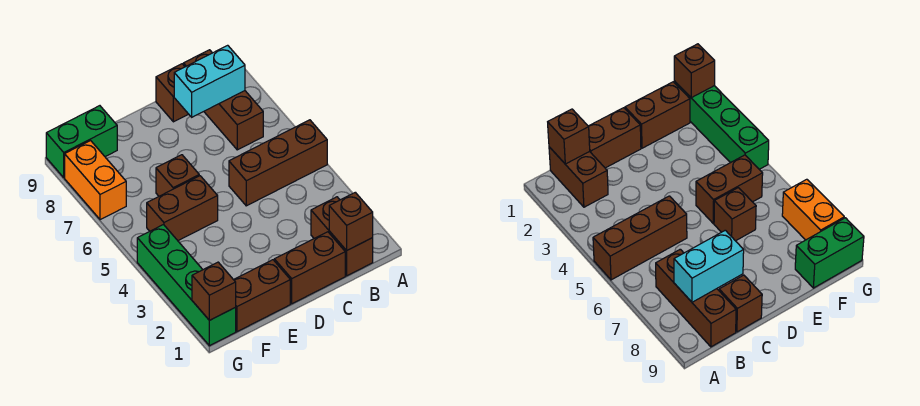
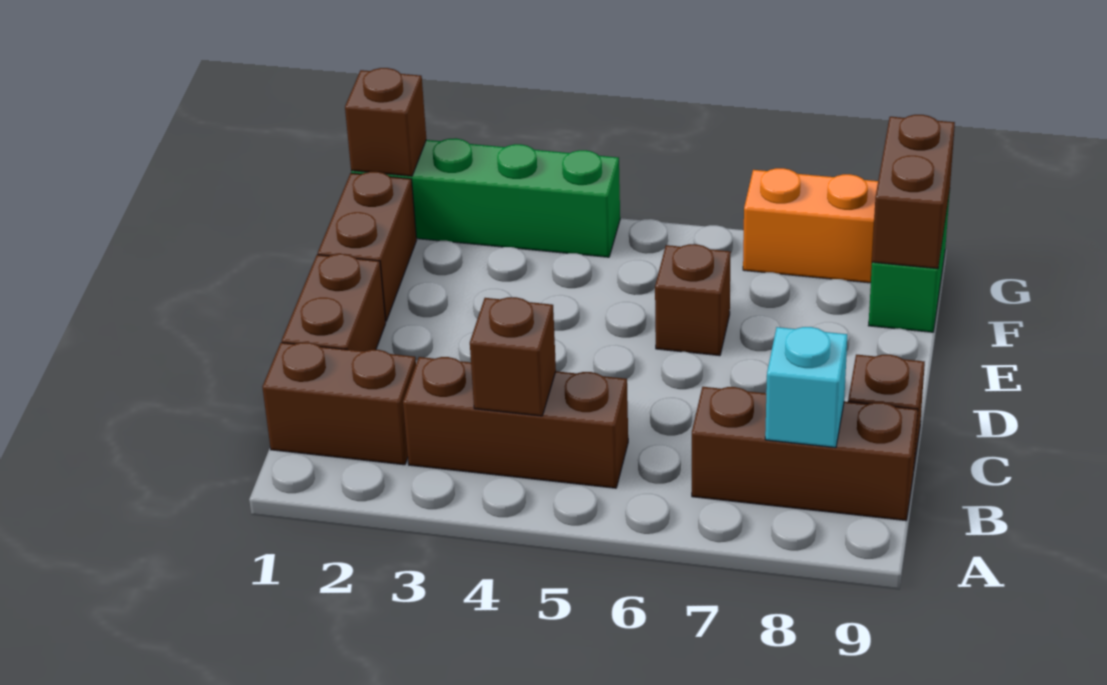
brown 1x3 brick [229,120,327,206] -> brown 1x3 brick turned to [403,357,628,488]
brown 1x1 brick [329,192,373,251] -> brown 1x1 brick moved to [470,297,556,416]
cyan 1x2 brick [174,45,245,117] -> cyan 1x1 brick [765,327,847,448]
brown 1x2 brick [147,176,218,241] -> brown 1x2 brick moved to [872,115,955,269]

